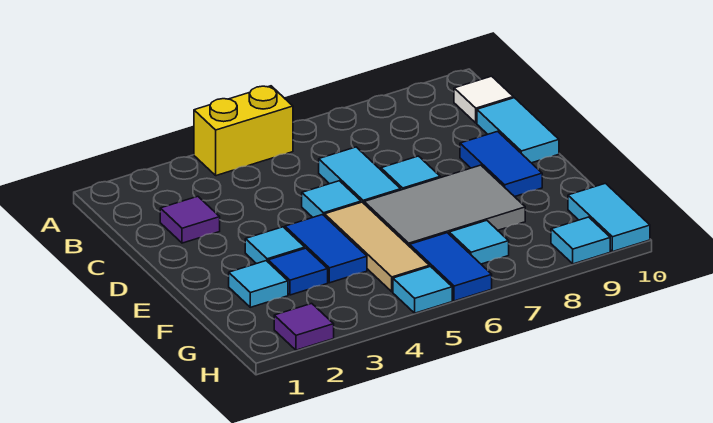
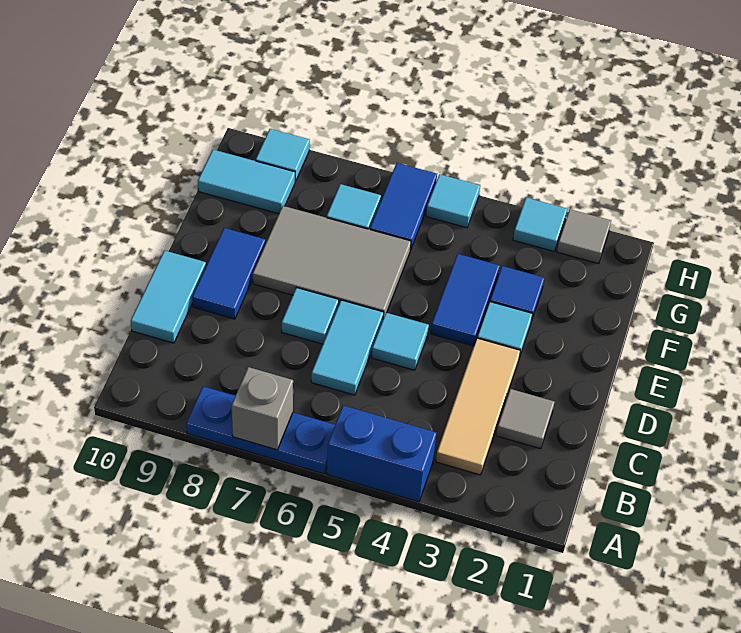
yellow 1x2 brick [194,86,293,176] -> blue 1x2 brick [327,406,436,502]
none -> blue 1x3 plate [186,386,335,474]
none -> grey 1x1 brick [232,367,293,450]
white 1x1 tile [454,76,513,123] -> none
purple 1x1 tile [160,196,220,243] -> grey 1x1 tile [496,389,554,449]
tan 1x3 tile [325,202,429,292] -> tan 1x3 tile moved to [436,338,520,475]
cyan 1x1 tile [229,261,288,307] -> cyan 1x1 tile moved to [513,198,567,251]
cyan 1x2 tile [568,183,650,252] -> cyan 1x2 tile turned to [198,150,295,214]
purple 1x1 tile [274,303,334,350] -> grey 1x1 tile [557,209,611,264]

